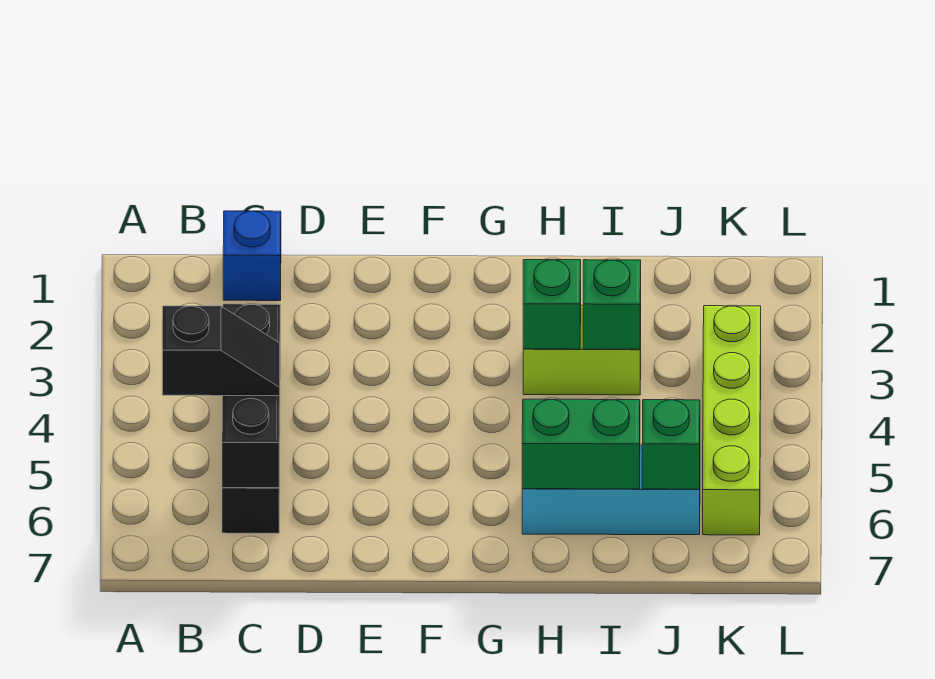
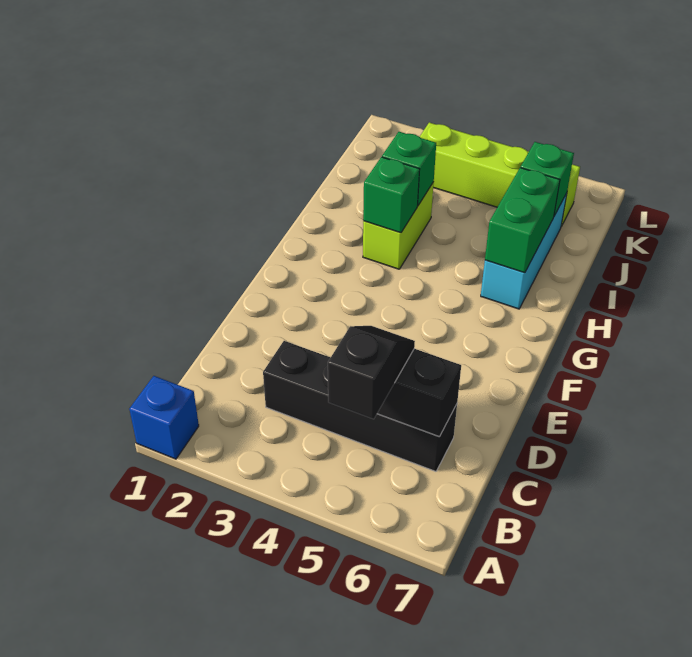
blue 1x1 brick [223,211,281,301] -> blue 1x1 brick moved to [129,376,199,459]

